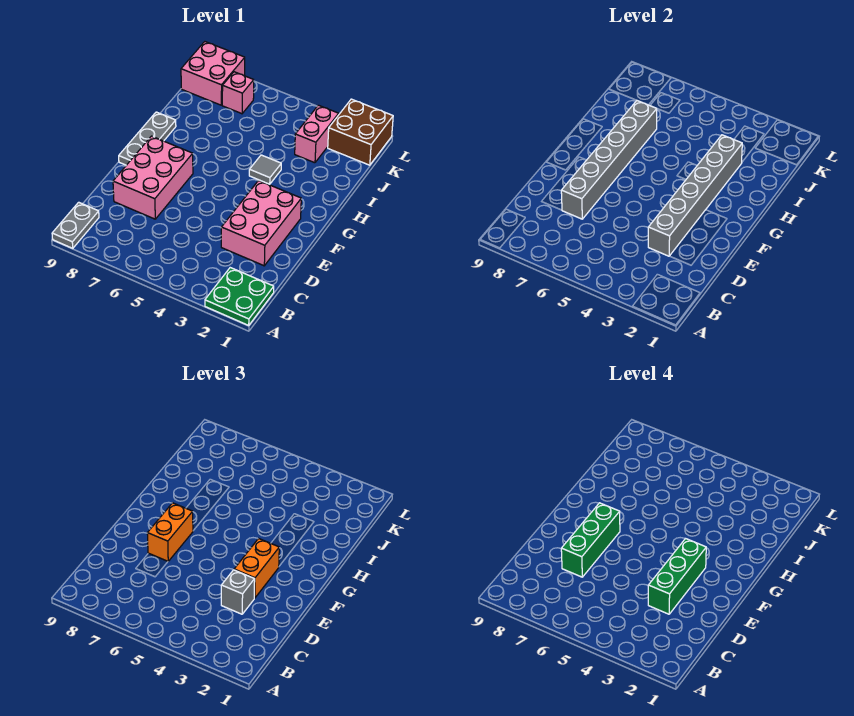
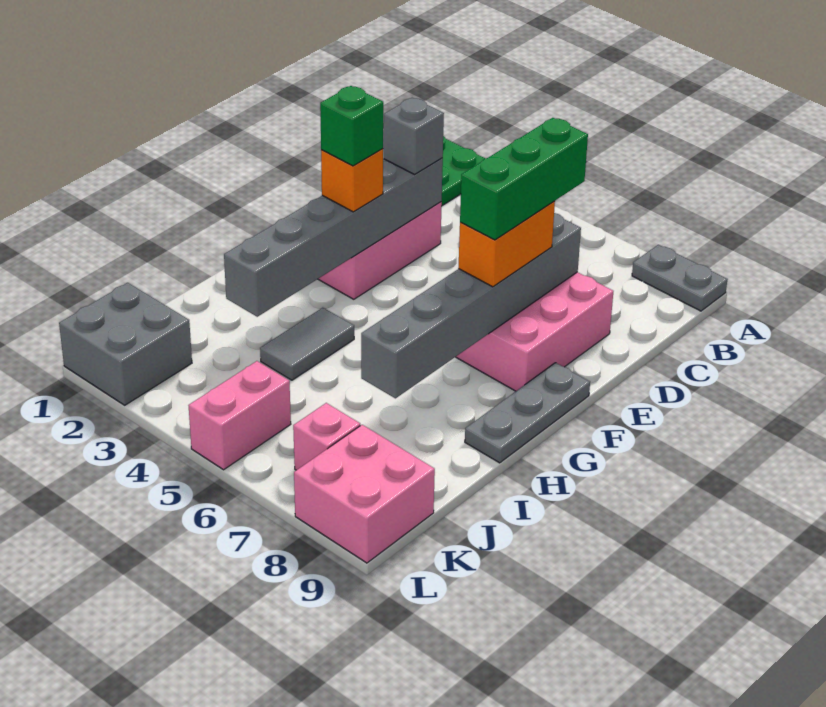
grey 1x2 plate [52,202,99,248] -> grey 1x2 plate turned to [632,245,728,311]
green 1x3 brick [648,539,706,614] -> green 1x1 brick [320,86,383,166]
orange 1x2 brick [234,539,279,598] -> orange 1x1 brick [321,149,383,212]
grey 1x1 tile [249,155,281,184] -> grey 1x2 tile [260,308,354,380]
pink 1x2 brick [295,105,339,163] -> pink 1x2 brick moved to [188,361,291,470]
brown 2x2 brick [328,99,393,165] -> grey 2x2 brick [59,283,192,405]

